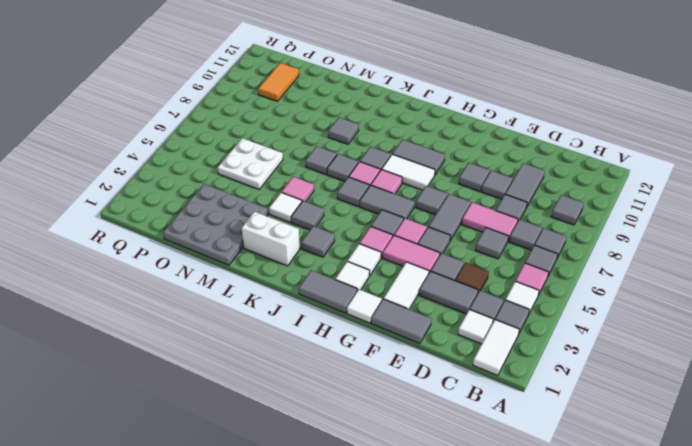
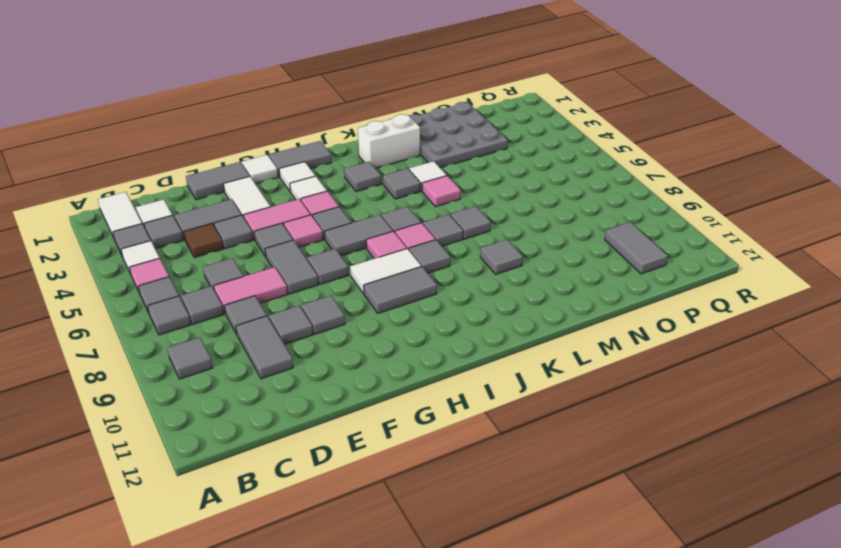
white 2x2 plate [218,138,283,189] -> none
orange 1x2 tile [258,63,299,101] -> grey 1x2 tile [605,222,668,274]

